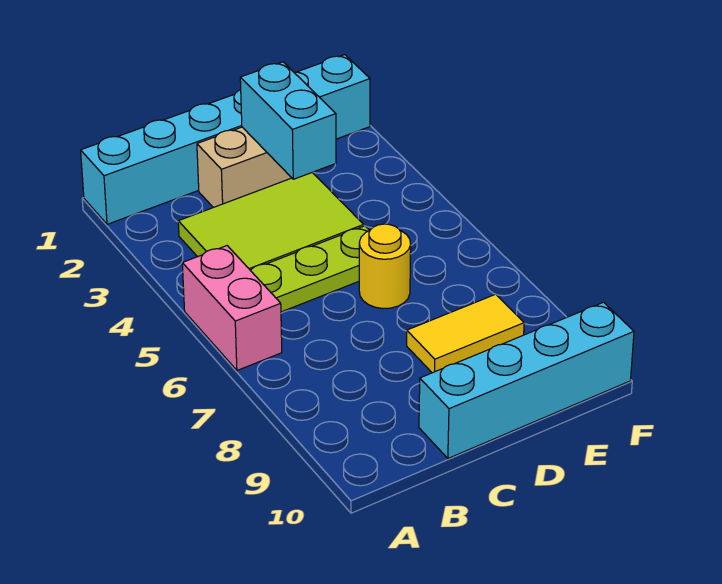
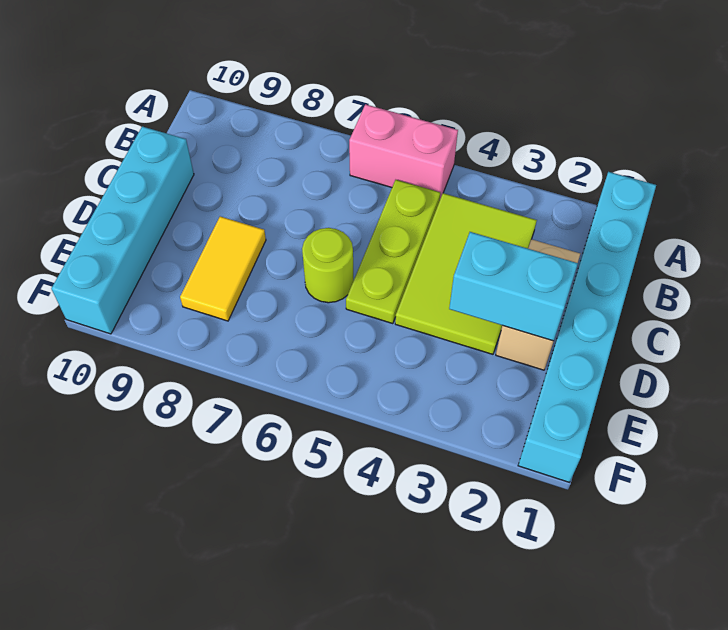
yellow 1x1 round brick [359,224,411,309] -> lime 1x1 round brick [302,228,354,303]

